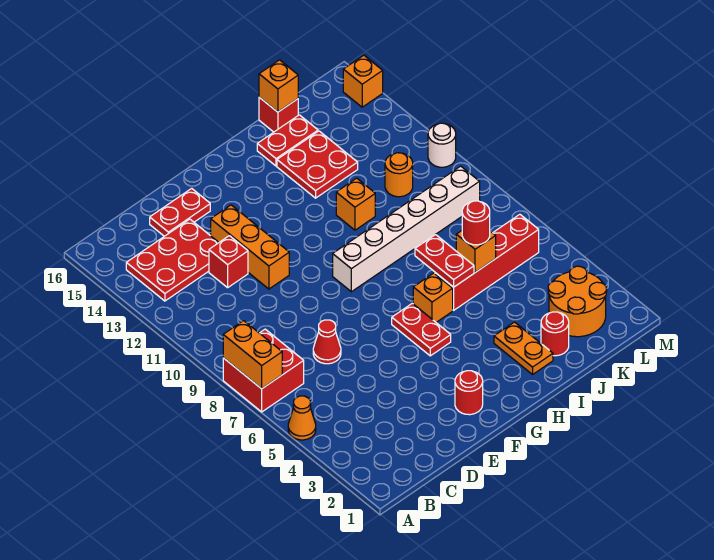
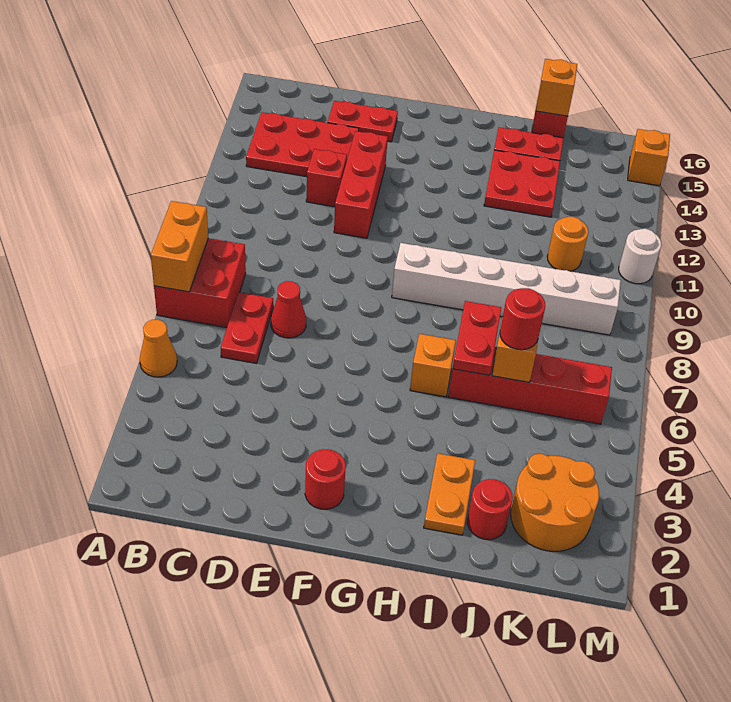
orange 1x3 brick [211,205,289,289] -> red 1x3 brick [334,131,388,238]
red 1x2 plate [392,303,451,356] -> red 1x2 plate moved to [221,292,273,363]
orange 1x1 brick [336,178,375,230] -> none

